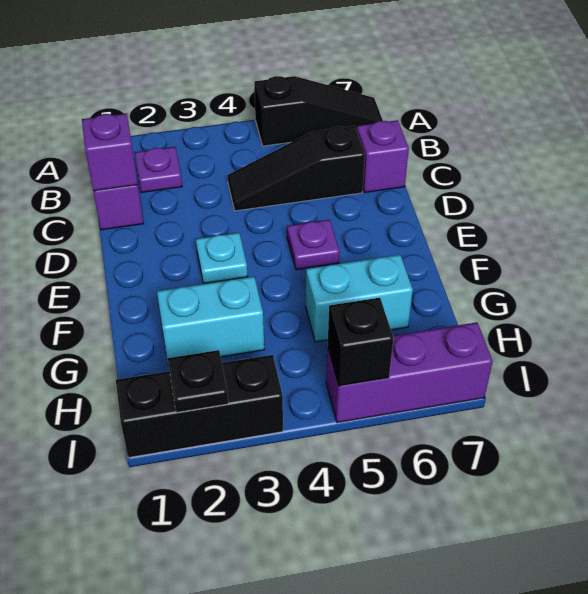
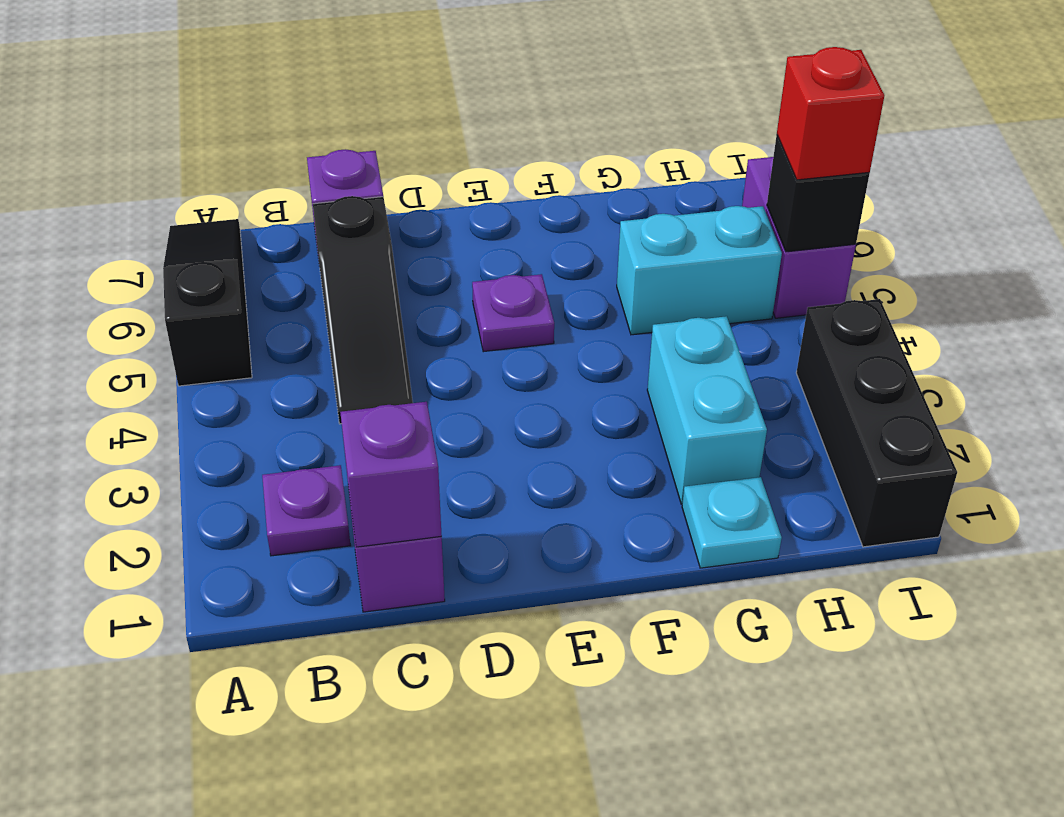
cyan 1x1 plate [196,233,247,283] -> cyan 1x1 plate moved to [682,477,782,568]
cyan 1x2 brick [306,255,413,342] -> cyan 1x2 brick turned to [617,206,782,335]
black 1x1 plate [168,350,228,413] -> none
purple 1x3 brick [326,322,493,423] -> purple 1x2 brick [742,157,856,318]
none -> red 1x1 brick [777,47,884,180]

